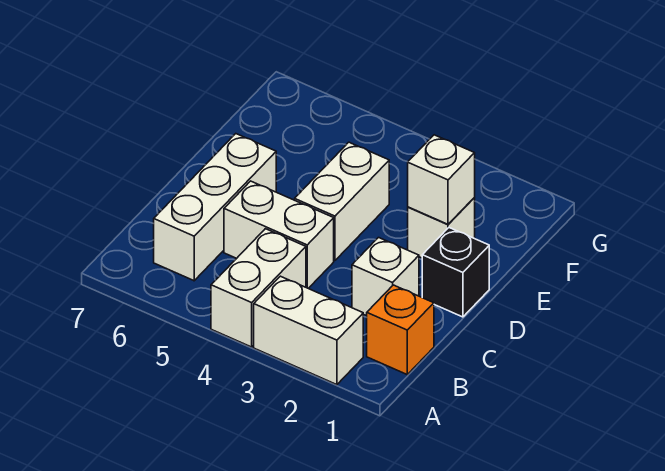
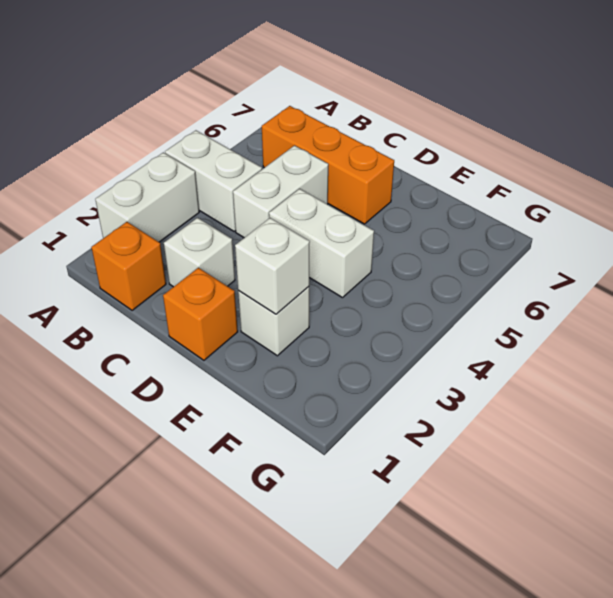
white 1x3 brick [154,134,276,281] -> orange 1x3 brick [262,106,394,224]
black 1x1 brick [422,228,489,317] -> orange 1x1 brick [163,268,238,360]

